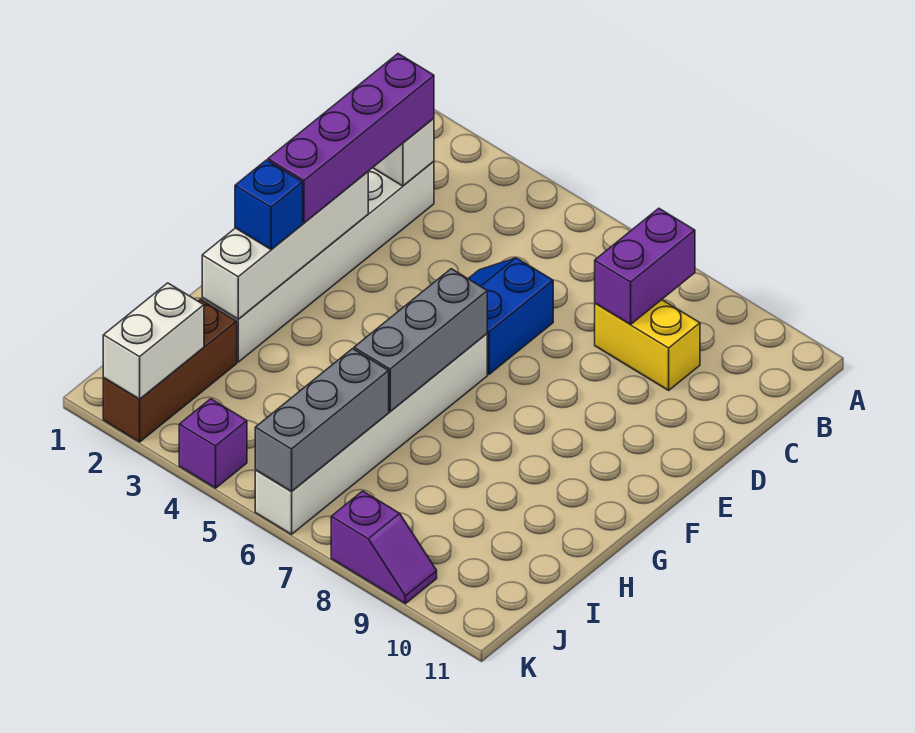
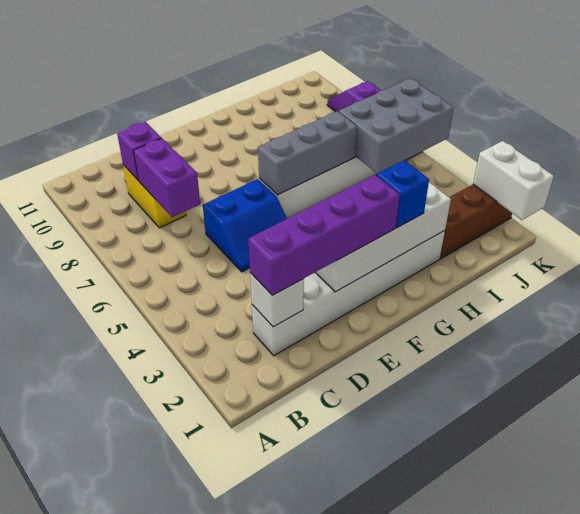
purple 1x2 brick [595,208,695,325] -> purple 1x2 brick turned to [134,138,200,217]
grey 1x3 brick [255,349,389,491] -> grey 2x3 brick [339,78,453,173]
white 1x2 brick [103,283,204,399] -> white 1x2 brick turned to [473,141,554,220]
purple 1x1 brick [179,399,247,488] -> purple 1x1 brick moved to [117,122,161,180]

